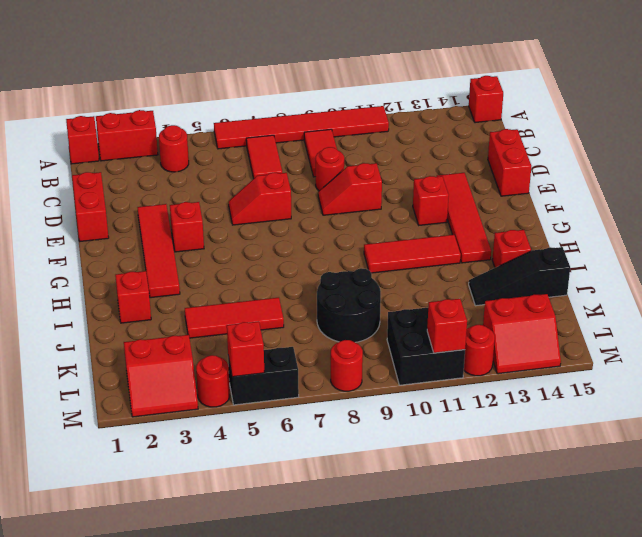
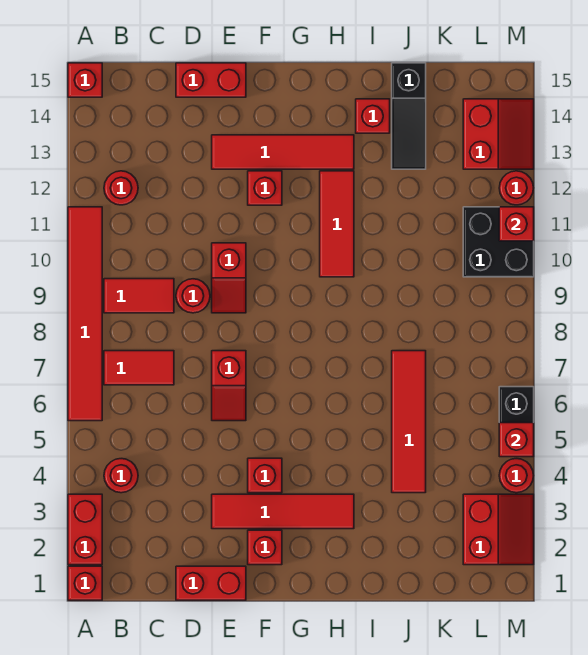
red 1x1 brick [115,271,151,323] -> red 1x1 brick moved to [248,530,282,565]
red 1x3 tile [185,298,284,338] -> red 1x4 tile [392,351,426,493]
black 2x2 round brick [317,268,381,342] -> none
red 1x1 round brick [331,340,363,391] -> red 1x1 round brick moved to [104,171,138,205]

